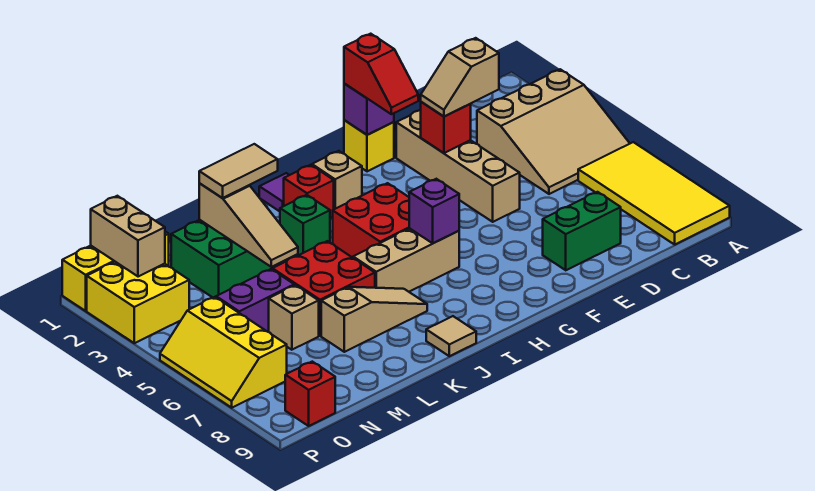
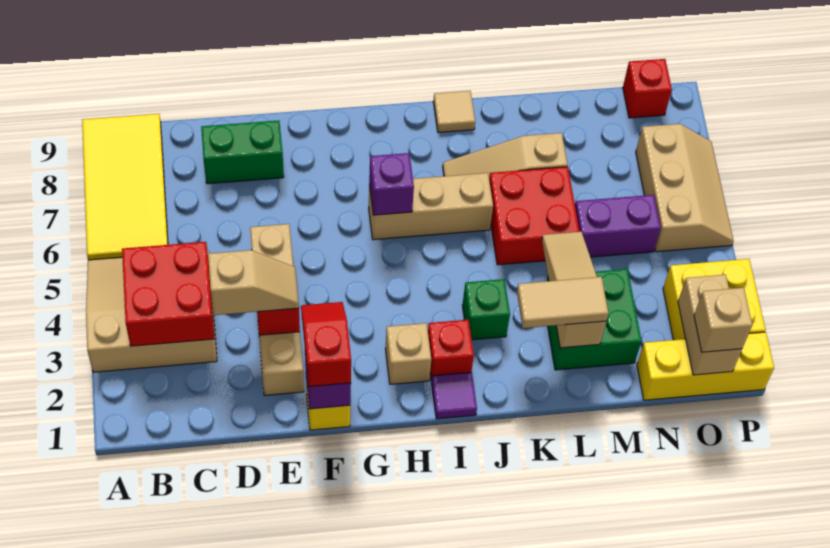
red 2x2 brick [333,183,409,258] -> red 2x2 brick moved to [122,242,214,346]
tan 1x1 brick [269,285,319,350] -> tan 1x1 brick moved to [694,288,752,352]
yellow 2x3 slope [160,297,287,408] -> tan 2x3 slope [636,124,734,252]

